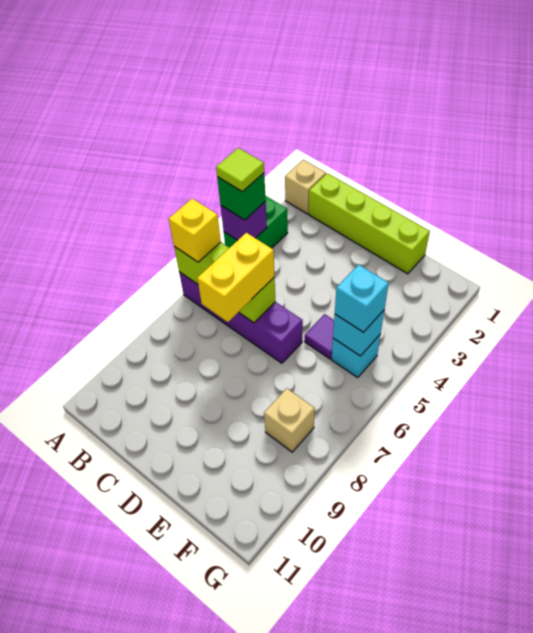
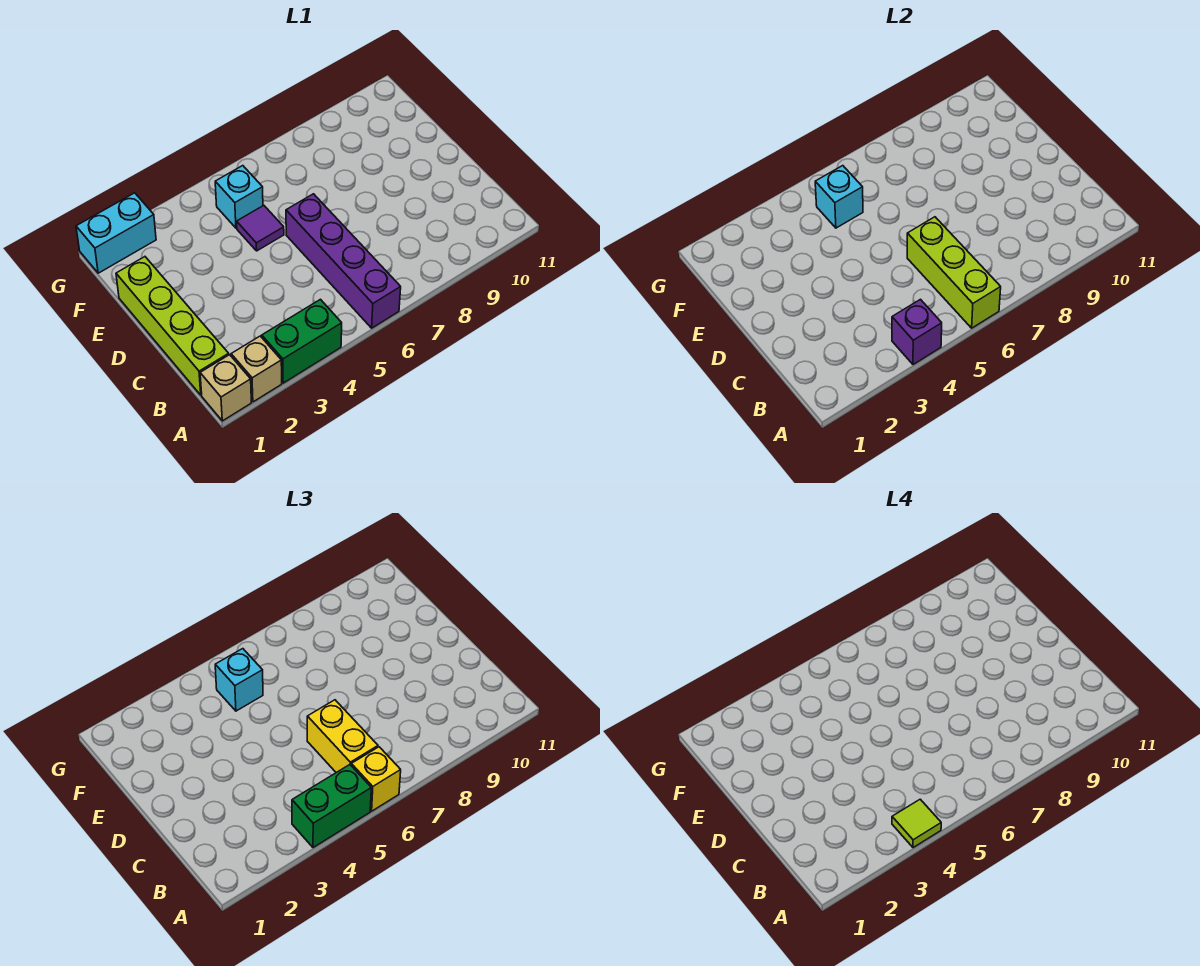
green 1x1 brick [217,173,266,220] -> green 1x2 brick [292,765,371,848]
yellow 1x2 brick [197,233,275,322] -> yellow 1x2 brick turned to [307,700,378,773]
tan 1x1 brick [264,388,315,452] -> tan 1x1 brick moved to [231,336,282,402]
none -> cyan 1x2 brick [76,193,156,273]

